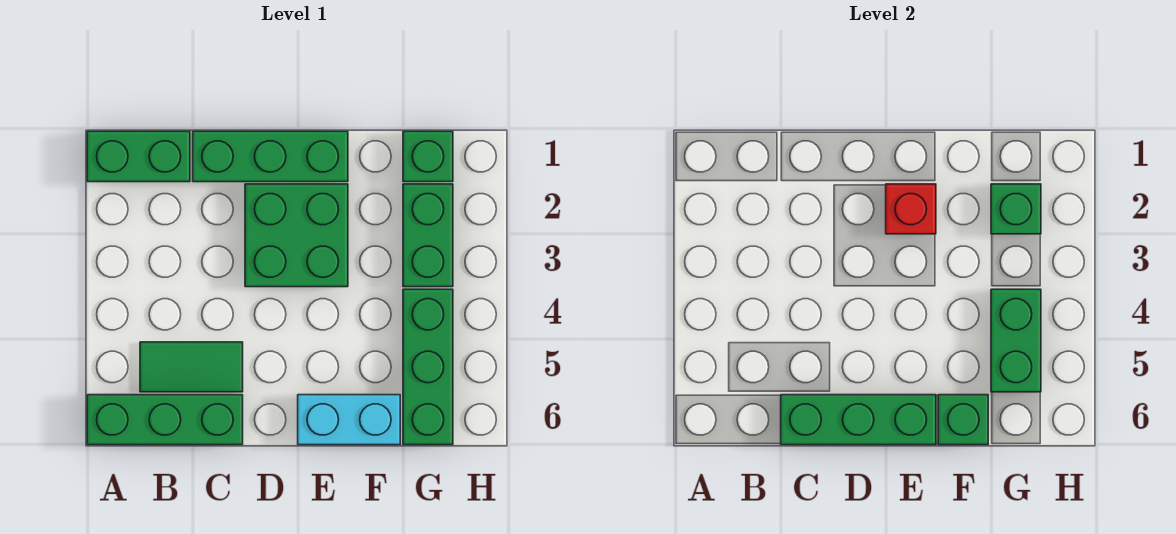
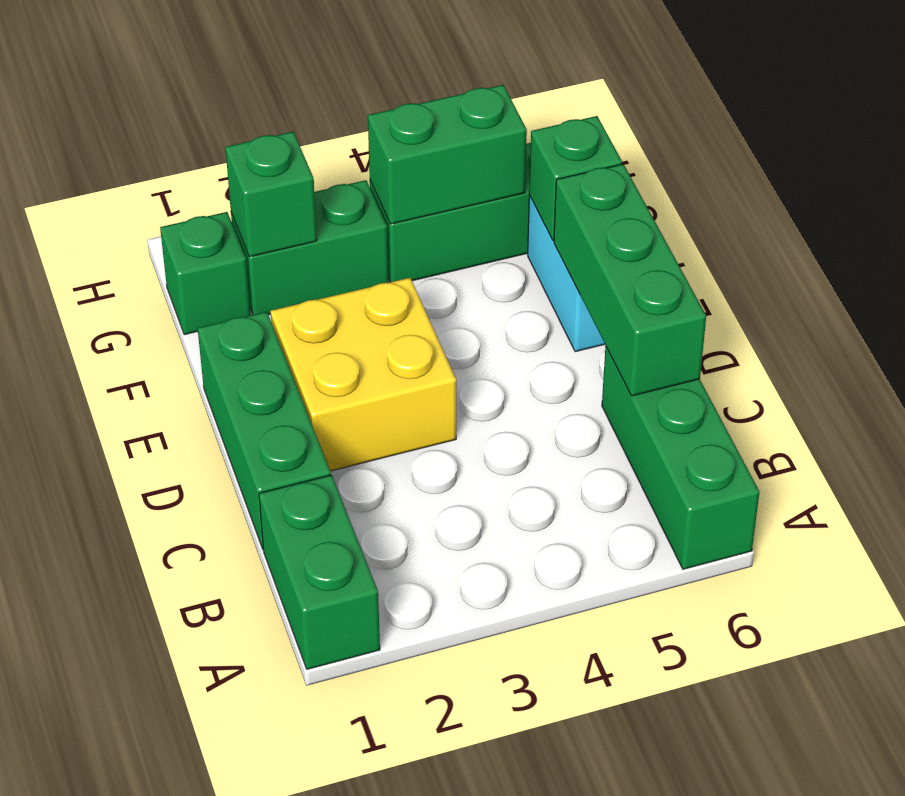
green 1x2 tile [140,342,243,392] -> none
green 2x2 brick [245,184,348,287] -> yellow 2x2 brick [271,278,456,471]
red 1x1 brick [886,184,936,234] -> none

